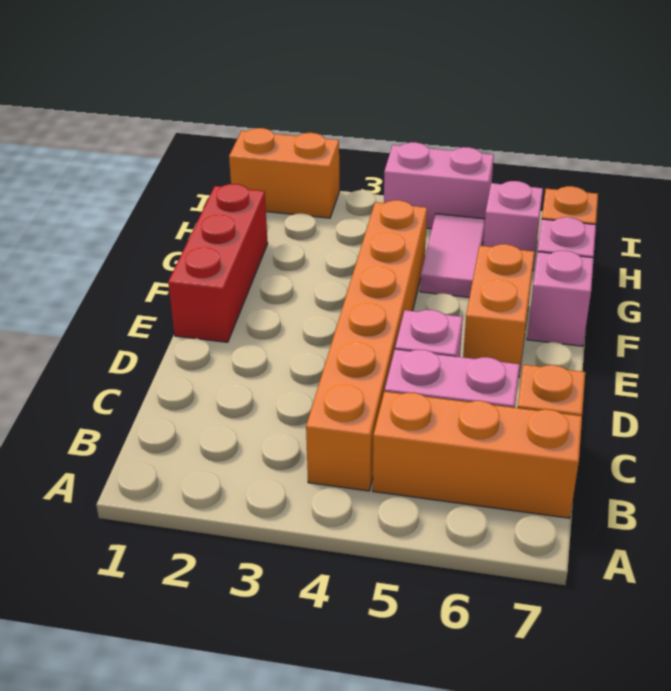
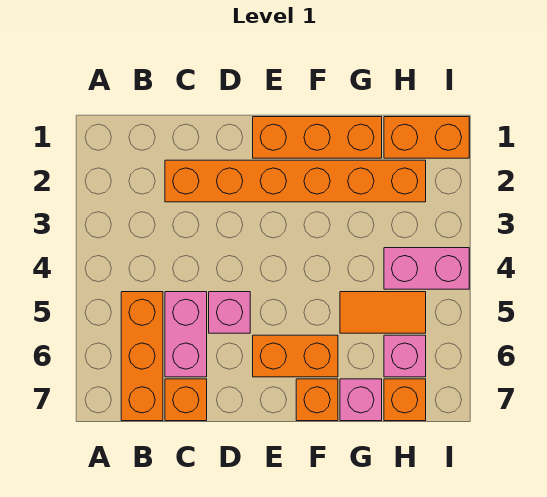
orange 1x6 brick [306,200,427,491] -> orange 1x6 brick moved to [165,160,426,202]
red 1x3 brick [168,184,268,342] -> orange 1x3 brick [253,117,382,158]
pink 1x1 brick [527,251,594,346] -> orange 1x1 brick [296,379,338,421]
pink 1x2 tile [420,214,485,297] -> orange 1x2 tile [340,292,426,333]
orange 1x2 brick [229,128,339,218] -> orange 1x2 brick turned to [384,117,469,158]
pink 1x2 brick [384,142,494,229] -> pink 1x2 brick turned to [384,248,469,289]

